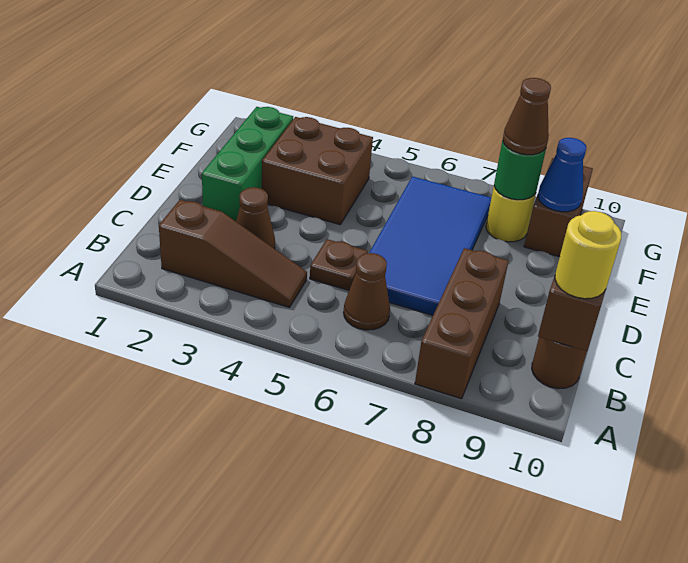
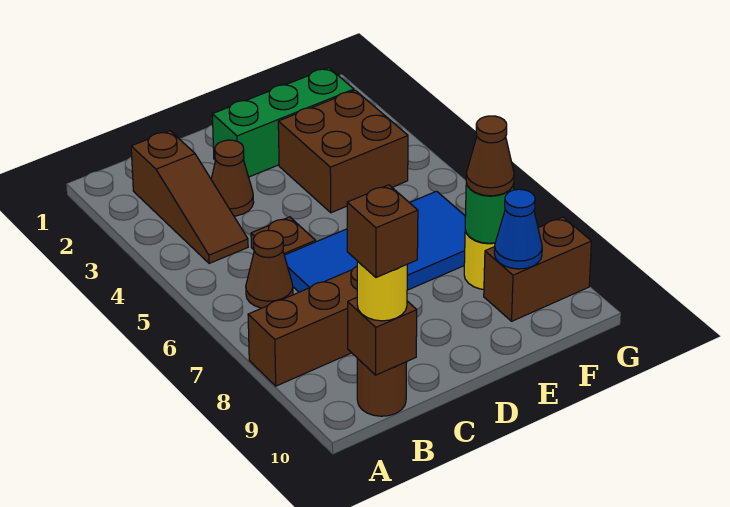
none -> brown 1x1 brick [347,185,418,277]

